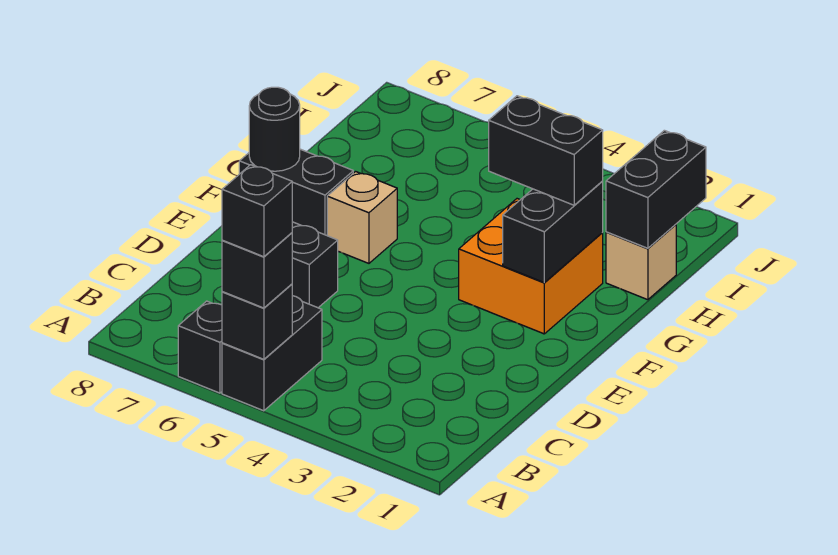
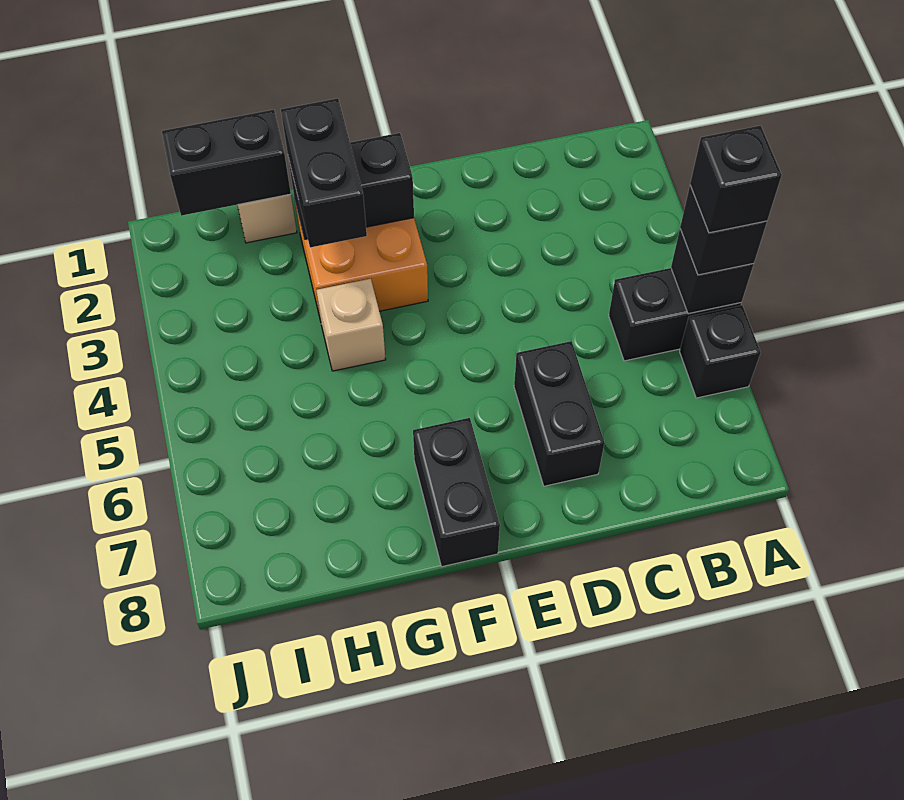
tan 1x1 brick [327,172,397,263] -> tan 1x1 brick moved to [316,279,386,371]
black 1x1 round brick [249,87,300,171] -> none

